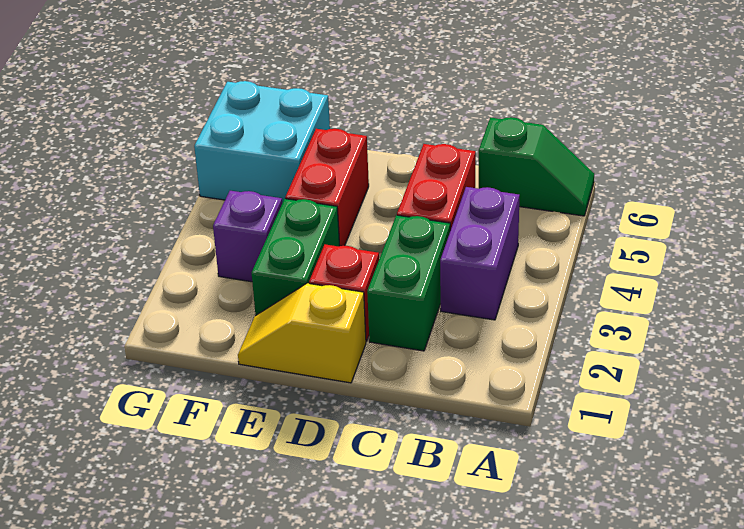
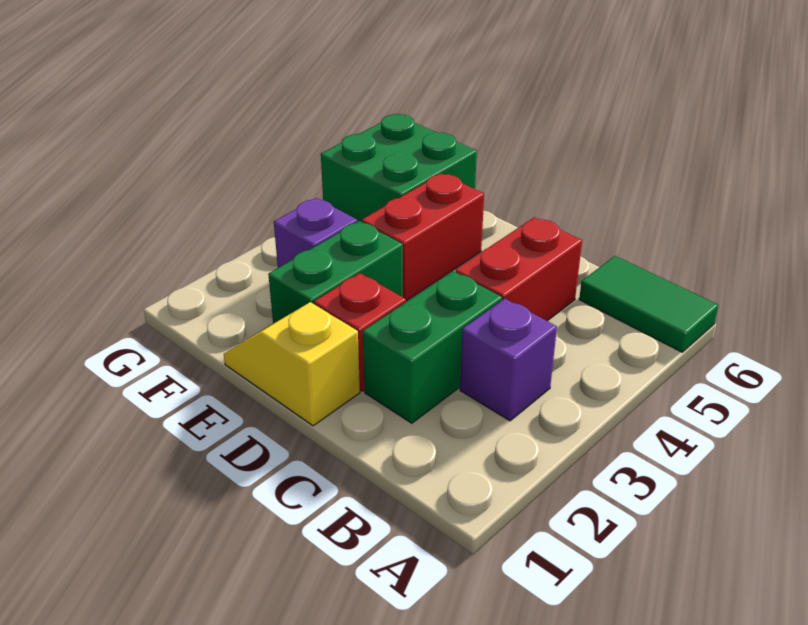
green 1x2 slope [479,117,594,216] -> green 1x2 tile [579,256,719,352]
purple 1x2 brick [440,187,520,320] -> purple 1x1 brick [460,299,557,421]
cyan 2x2 brick [194,81,330,203] -> green 2x2 brick [321,114,477,222]

